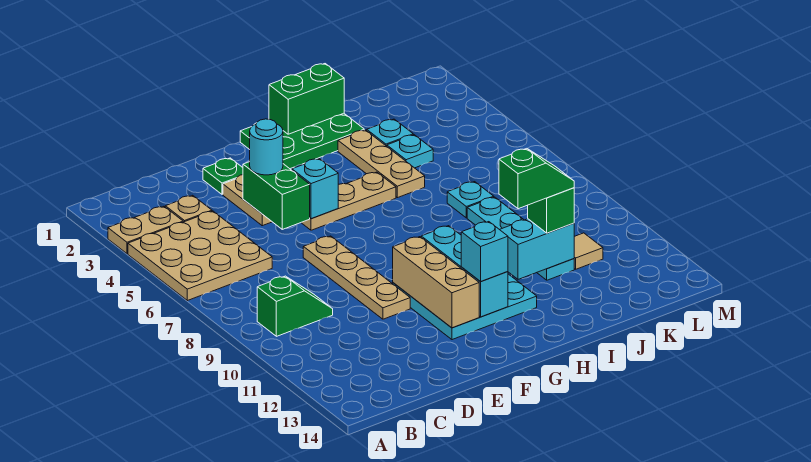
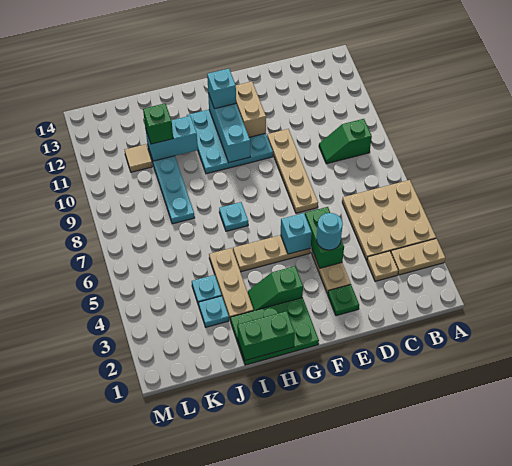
tan 1x3 brick [393,237,479,328] -> tan 1x2 brick [236,82,266,137]
green 1x2 slope [499,149,574,209] -> green 1x2 slope moved to [248,266,303,311]
cyan 1x1 plate [447,182,494,218] -> cyan 1x1 plate moved to [219,202,248,231]

